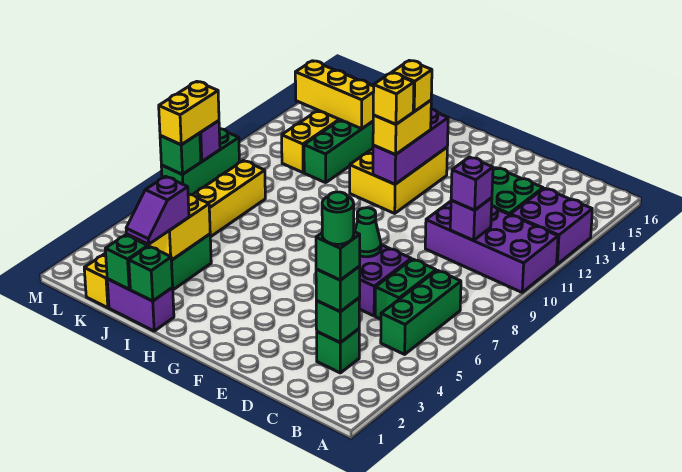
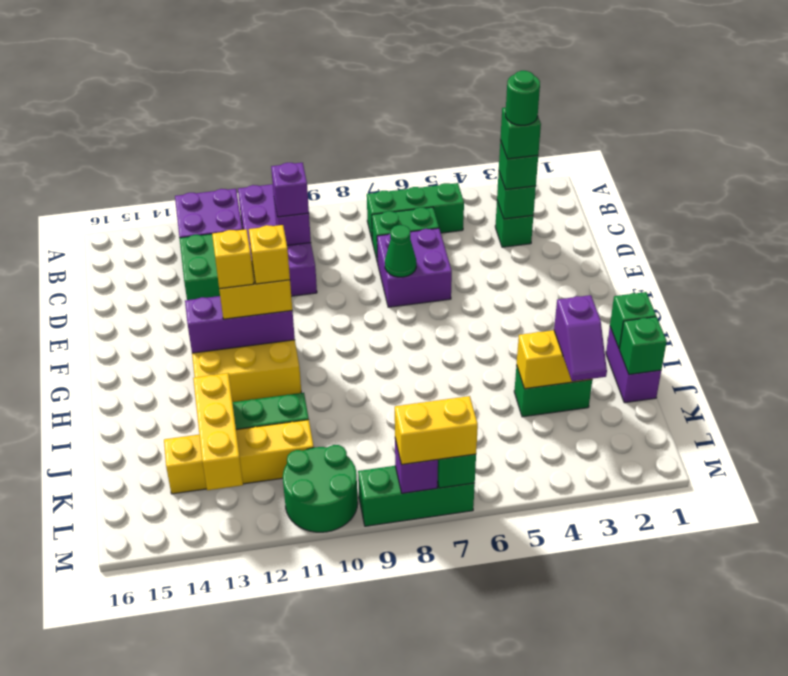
purple 1x2 slope [126,176,189,244] -> purple 1x2 slope turned to [554,295,607,381]
yellow 1x8 brick [84,161,265,308] -> none
none -> green 2x2 round brick [283,445,358,532]

